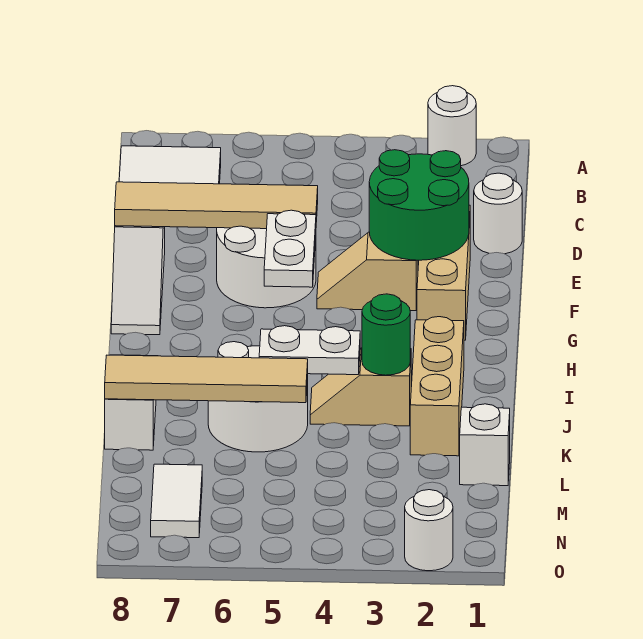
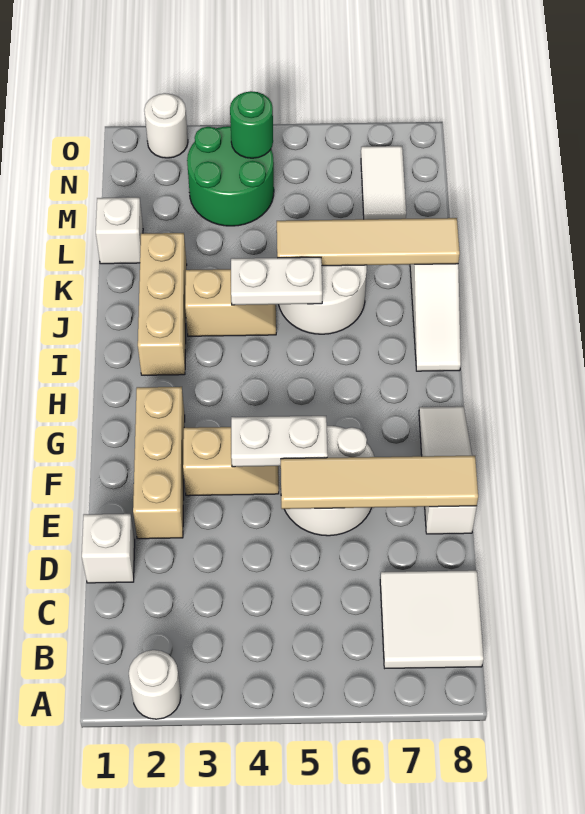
white 1x1 round brick [474,173,522,254] -> white 1x1 brick [82,514,135,583]
green 2x2 round brick [369,150,469,260] -> green 2x2 round brick moved to [187,126,274,226]
white 1x2 plate [264,210,316,287] -> white 1x2 plate turned to [231,416,328,467]
green 1x1 round brick [362,294,410,375] -> green 1x1 round brick moved to [230,91,273,158]

